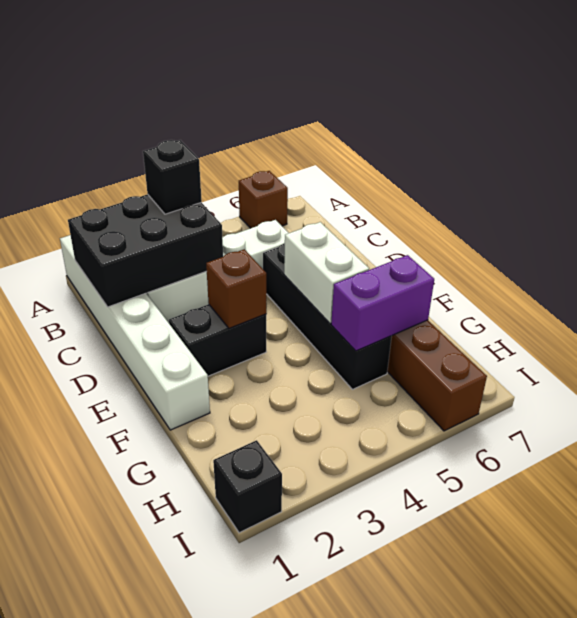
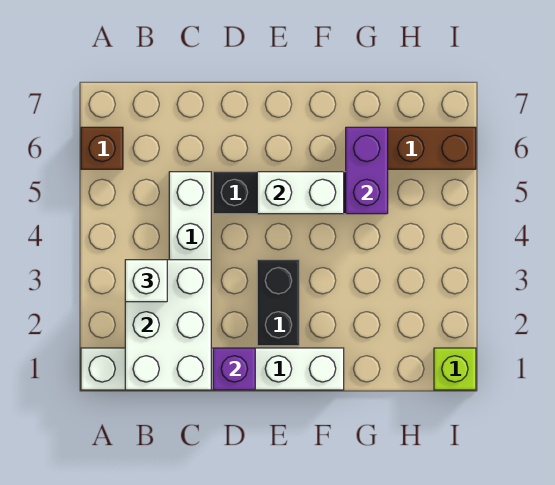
black 2x3 brick [68,194,223,307] -> white 2x3 brick [125,260,211,390]
black 1x1 brick [143,140,202,214] -> white 1x1 brick [125,260,167,302]
none -> purple 1x1 brick [213,348,255,390]
brown 1x1 brick [206,249,266,329] -> none
black 1x1 brick [213,440,282,533] -> lime 1x1 brick [434,348,476,390]

